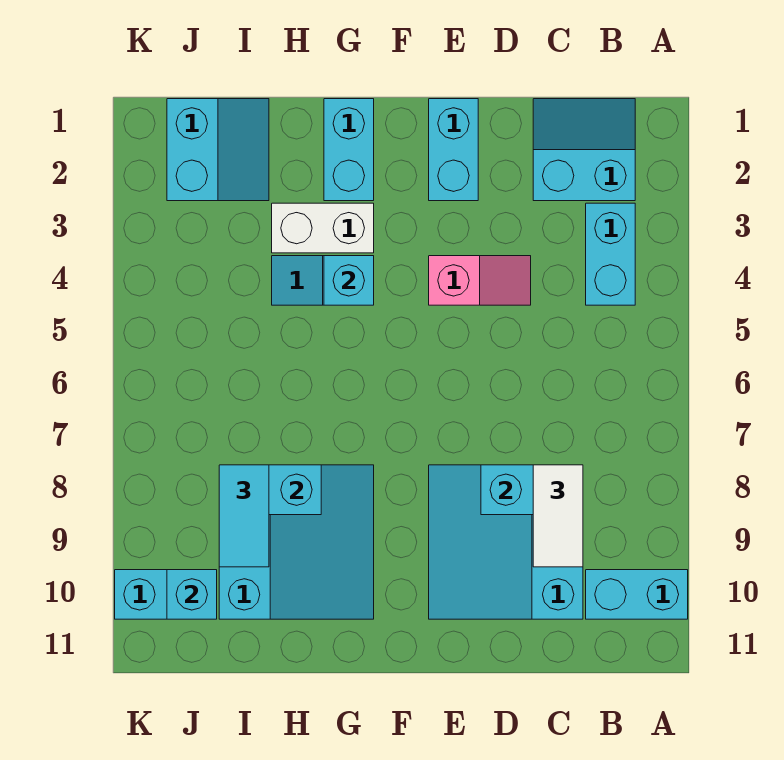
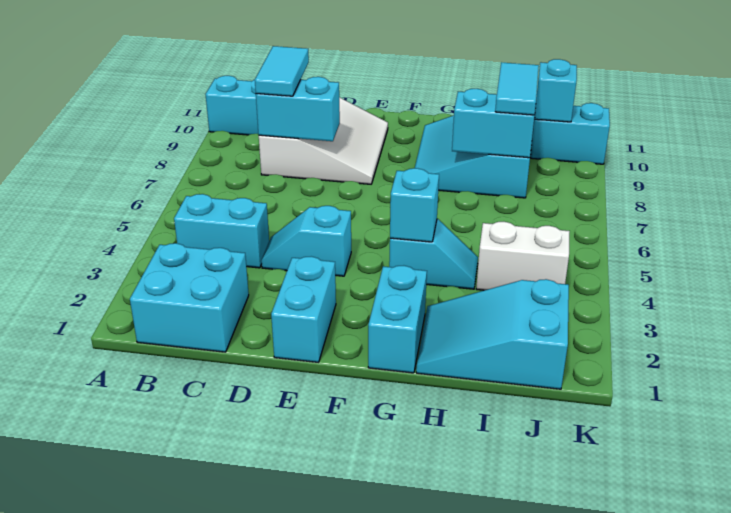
cyan 2x2 slope [533,99,635,201] -> cyan 2x2 brick [130,243,249,352]
cyan 1x2 brick [586,203,635,305] -> cyan 1x2 brick turned to [174,194,269,268]
cyan 3x3 slope [429,465,583,619] -> white 3x3 slope [259,97,388,184]
white 1x2 tile [533,465,583,567] -> cyan 1x2 tile [255,46,309,96]
pink 1x2 slope [429,256,531,305] -> cyan 1x2 slope [261,206,351,276]
white 1x2 brick [272,203,374,253] -> white 1x2 brick moved to [476,222,570,290]
cyan 2x2 slope [167,99,269,201] -> cyan 2x3 slope [416,279,569,389]

